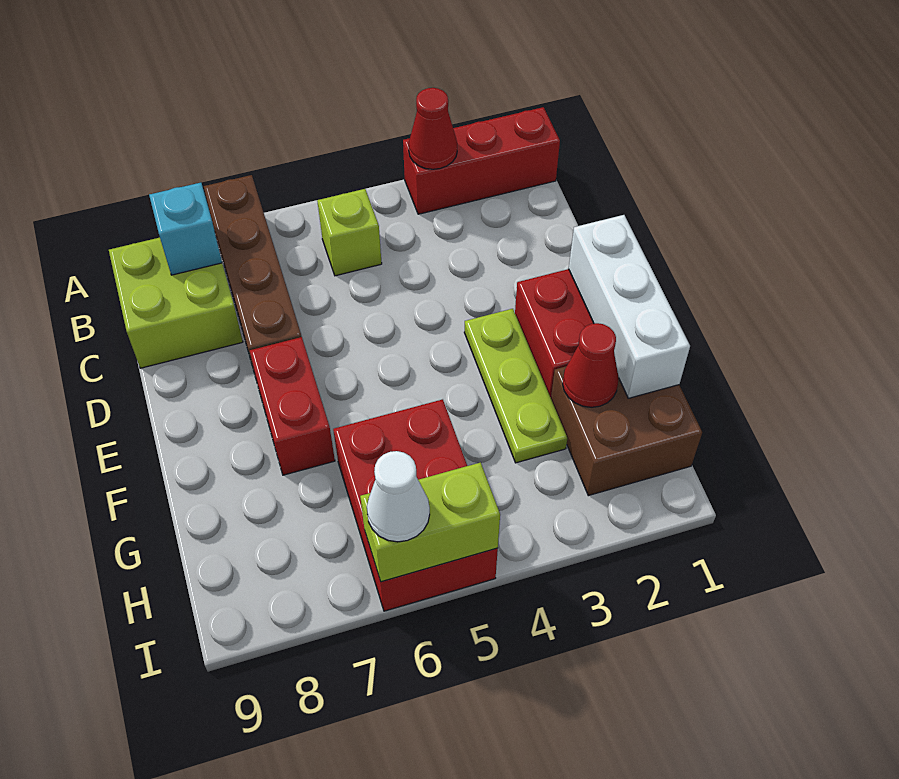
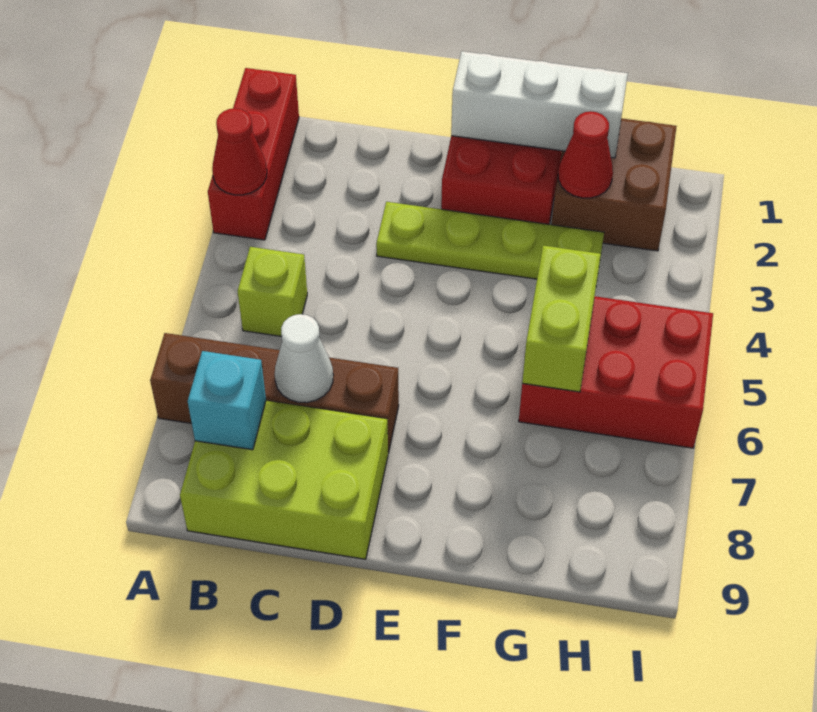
lime 2x2 brick [109,238,243,368] -> lime 2x3 brick [180,401,388,559]
lime 1x3 plate [464,309,567,463] -> lime 1x4 plate [376,202,604,284]
red 1x2 brick [250,337,335,475] -> none
lime 1x2 brick [360,463,500,582] -> lime 1x2 brick moved to [522,245,601,392]
white 1x1 cone [367,451,430,542] -> white 1x1 cone moved to [275,314,333,403]

